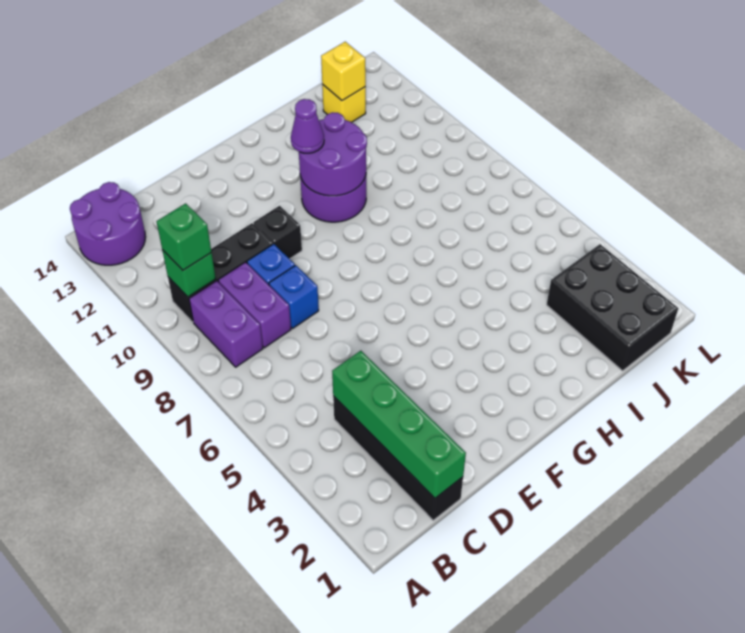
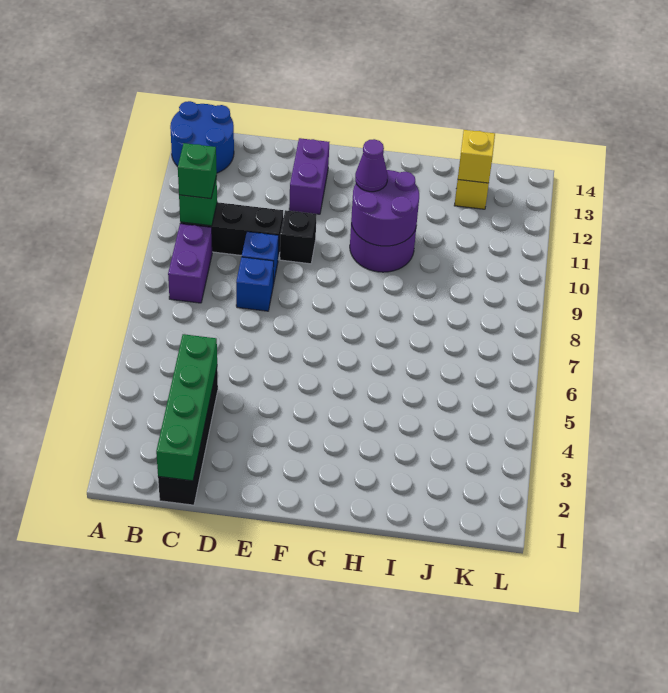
purple 2x2 round brick [70,182,145,265] -> blue 2x2 round brick [170,101,234,173]
purple 1x2 brick [218,262,291,348] -> purple 1x2 brick moved to [289,138,329,214]
black 2x3 brick [547,244,678,371] -> none

